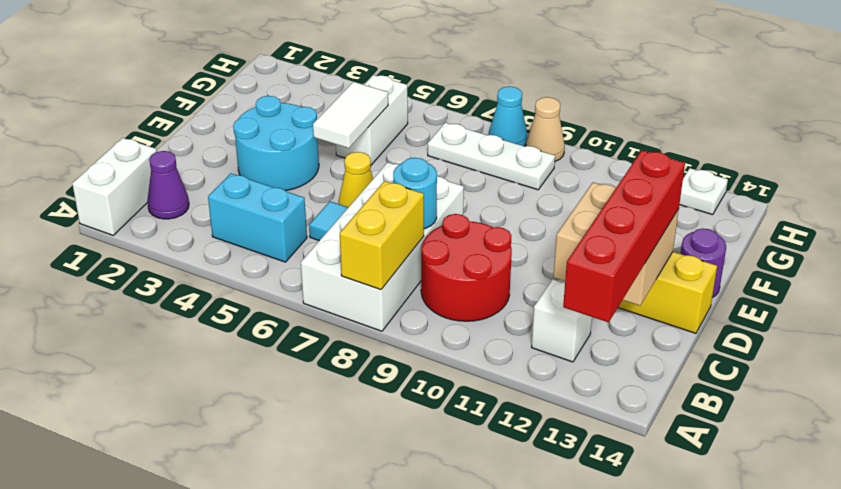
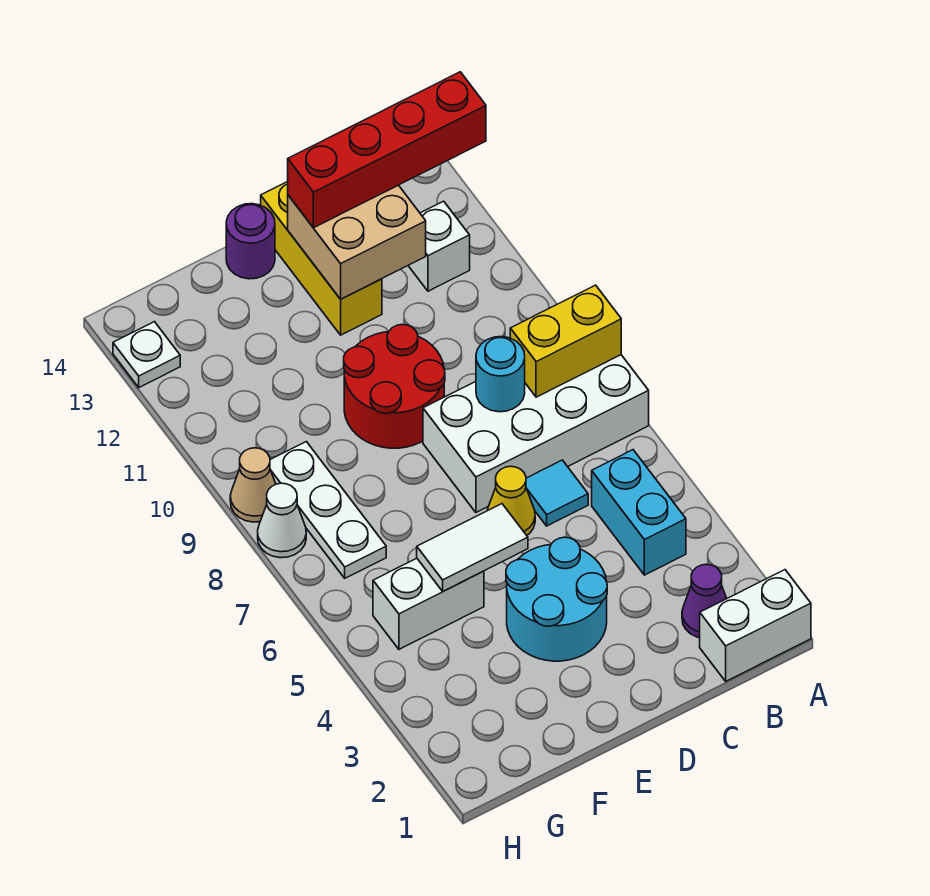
red 2x2 round brick [421,214,512,321] -> red 2x2 round brick moved to [344,325,445,448]
cyan 1x1 cone [489,87,527,146] -> white 1x1 cone [258,483,306,558]

